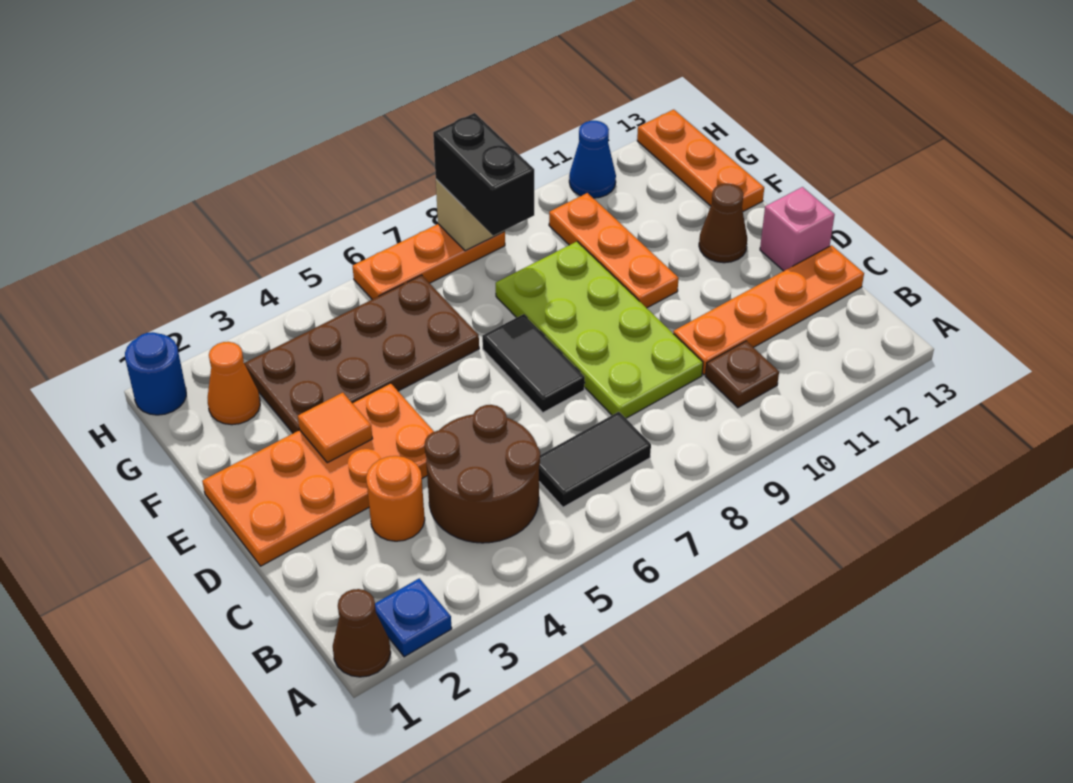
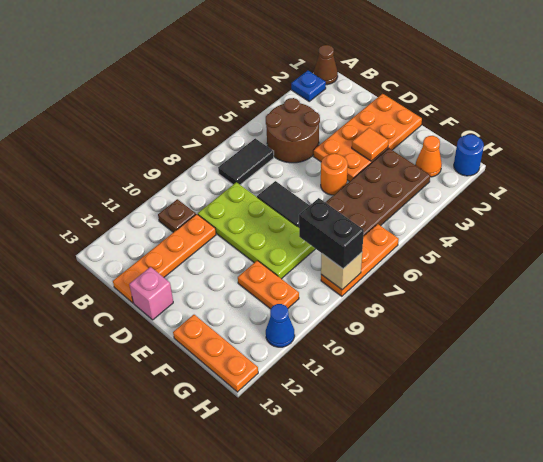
orange 1x1 round brick [366,456,425,541] -> orange 1x1 round brick moved to [321,154,348,195]
orange 1x3 plate [549,193,679,308] -> orange 1x2 plate [238,261,299,309]
brown 1x1 cone [699,184,747,263] -> none

